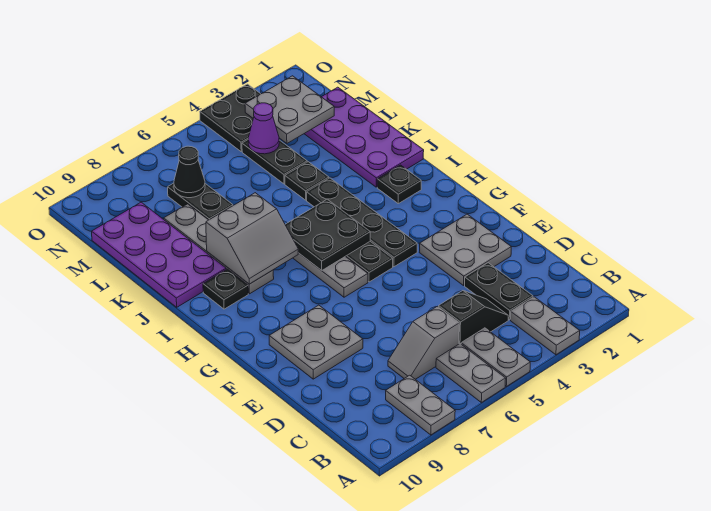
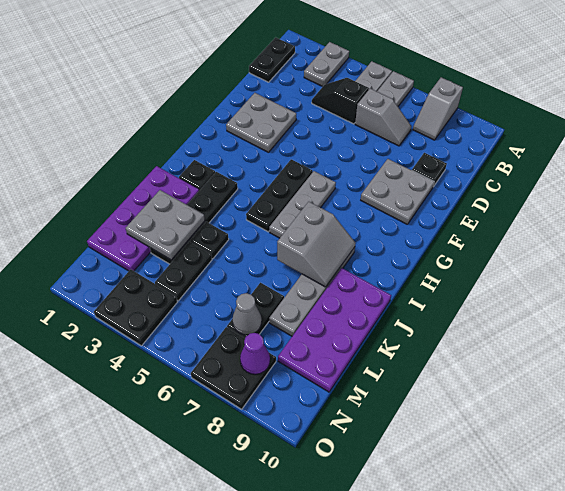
grey 1x2 plate [386,375,455,435] -> grey 1x2 slope [413,77,463,140]
black 1x2 plate [465,263,533,320] -> black 1x2 plate moved to [249,37,295,82]
black 1x4 plate [307,178,417,267] -> black 1x4 plate moved to [150,172,238,264]
black 2x2 plate [285,199,370,270] -> black 2x2 plate moved to [191,327,276,409]
grey 2x2 slope [206,193,298,284] -> grey 2x2 slope turned to [277,202,356,287]
black 1x1 plate [203,269,248,309] -> black 1x1 plate moved to [412,153,447,186]
grey 2x2 plate [245,76,334,143] -> grey 2x2 plate moved to [126,190,205,260]
purple 1x1 cone [248,103,279,154] -> purple 1x1 cone moved to [240,333,270,374]
black 1x1 cone [174,146,205,198] -> grey 1x1 cone [232,293,262,335]

